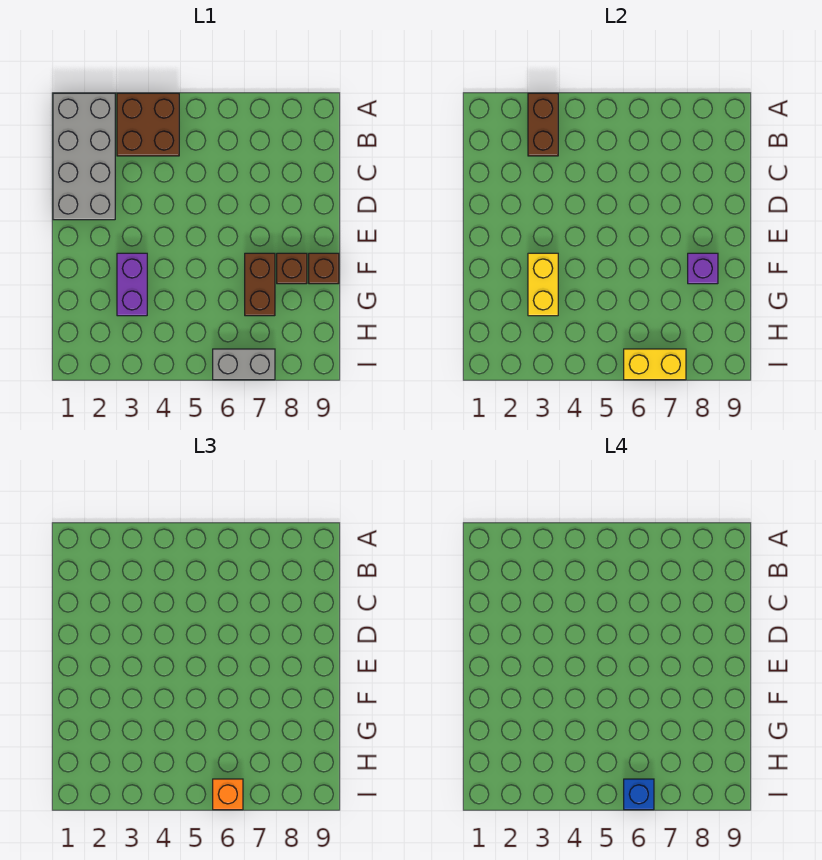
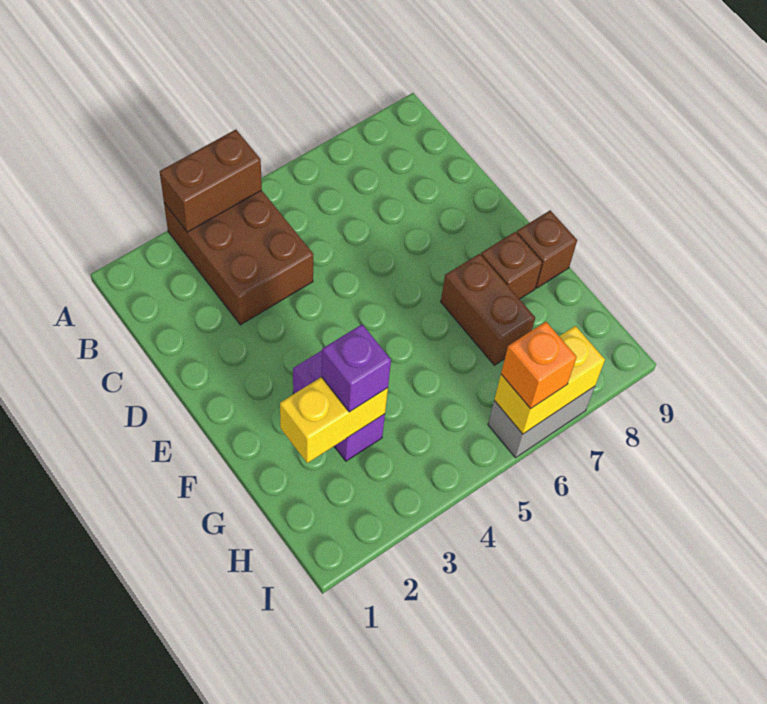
grey 2x4 brick [53,93,115,220] -> none
brown 2x2 brick [117,93,179,156] -> brown 2x3 brick [164,190,313,325]
brown 1x2 brick [528,93,558,156] -> brown 1x2 brick turned to [160,130,262,232]
yellow 1x2 brick [528,253,558,316] -> yellow 1x2 brick turned to [280,377,388,463]
purple 1x1 brick [688,253,718,284] -> purple 1x1 brick moved to [321,324,391,412]
blue 1x1 brick [624,779,654,810] -> none

